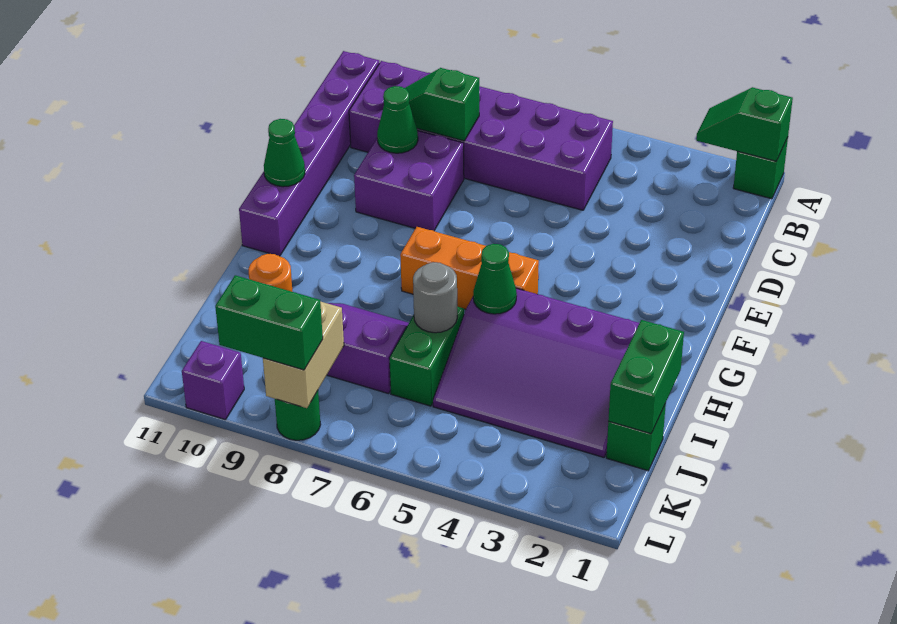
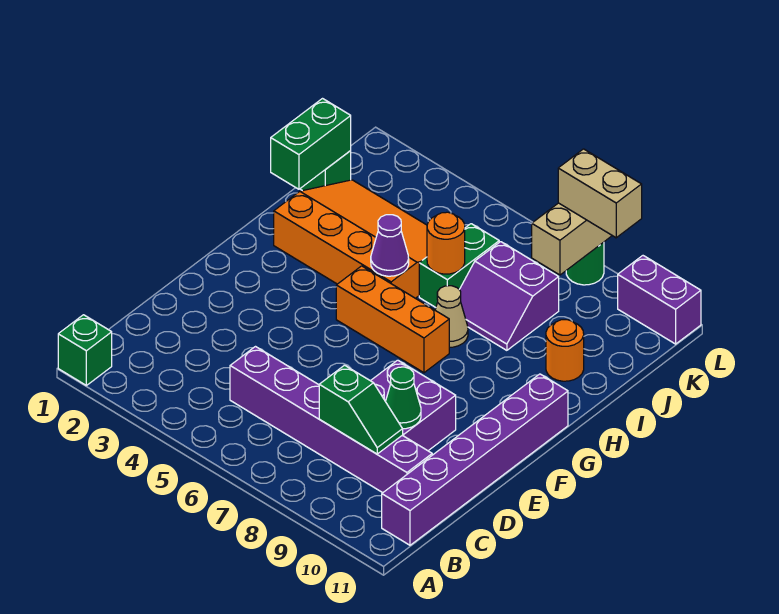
green 1x2 slope [696,87,793,161] -> none
purple 2x6 brick [349,61,613,210] -> purple 1x6 brick [230,347,432,493]
green 1x1 cone [264,119,305,187] -> none
purple 3x4 slope [433,288,639,457] -> orange 3x4 slope [274,180,427,298]
green 1x1 cone [473,244,517,314] -> purple 1x1 cone [371,215,409,276]
none -> tan 1x1 cone [435,286,468,347]
grey 1x1 round brick [413,262,457,333] -> orange 1x1 round brick [427,212,465,274]
green 1x2 brick [215,275,323,370] -> tan 1x2 brick [558,149,642,238]
purple 1x1 brick [182,341,244,420] -> purple 1x2 brick [618,256,701,344]

